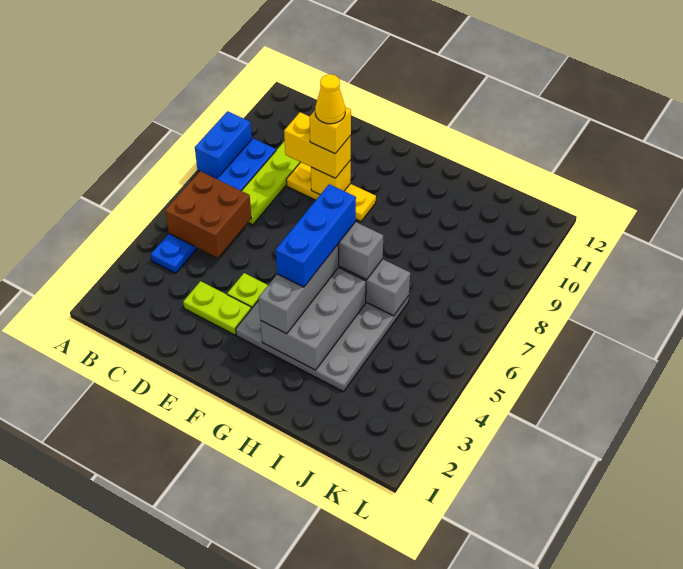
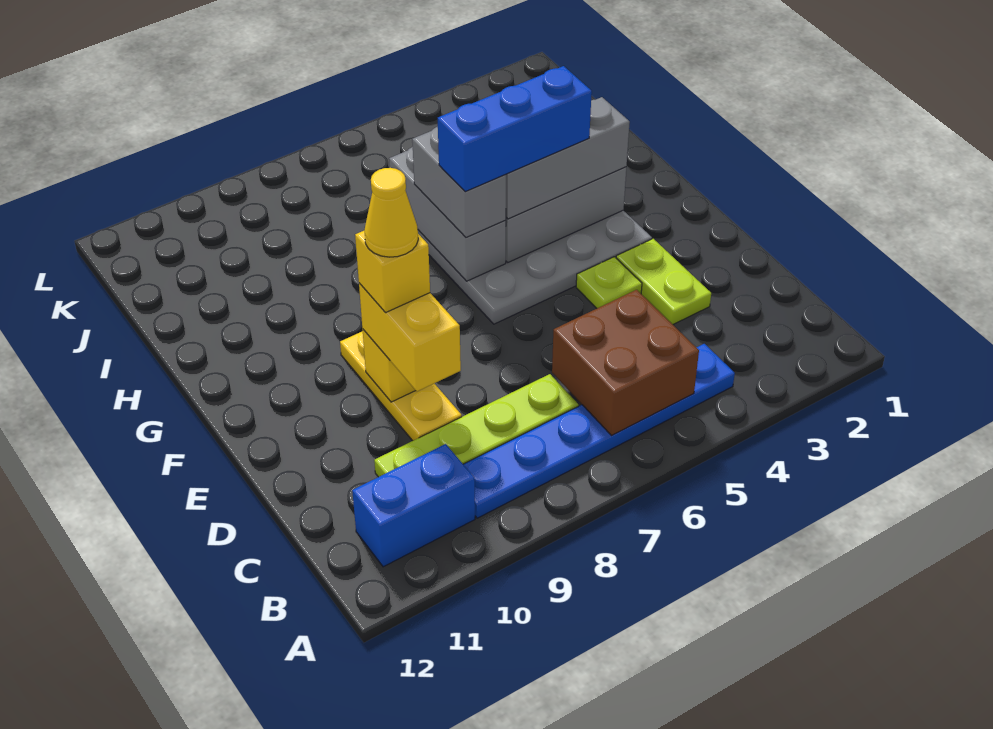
blue 1x2 brick [195,111,252,179] -> blue 1x2 brick moved to [352,444,475,567]

